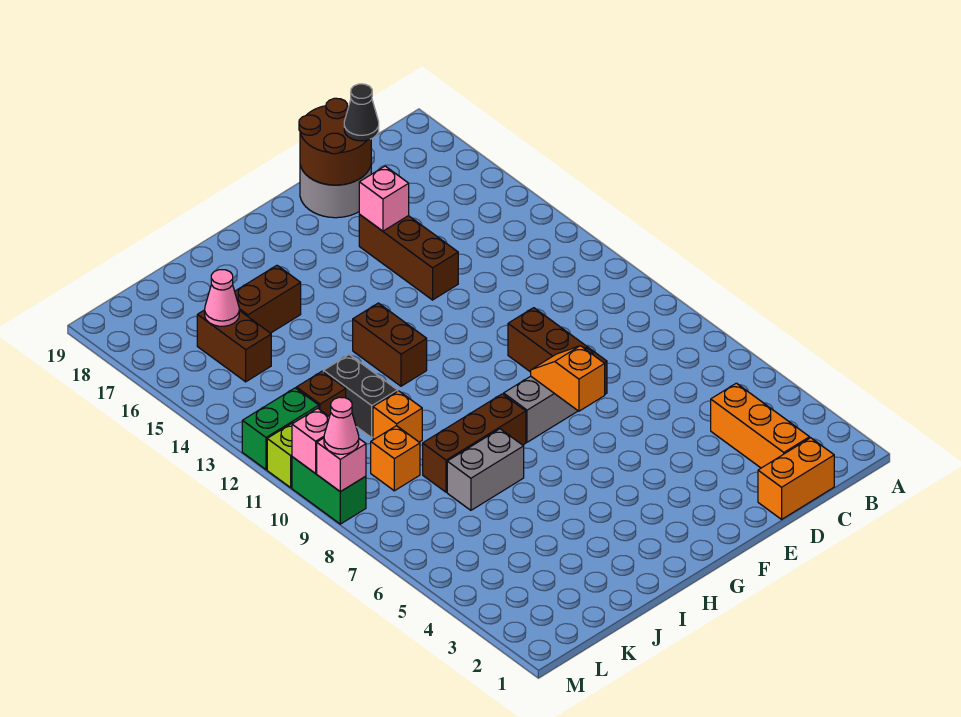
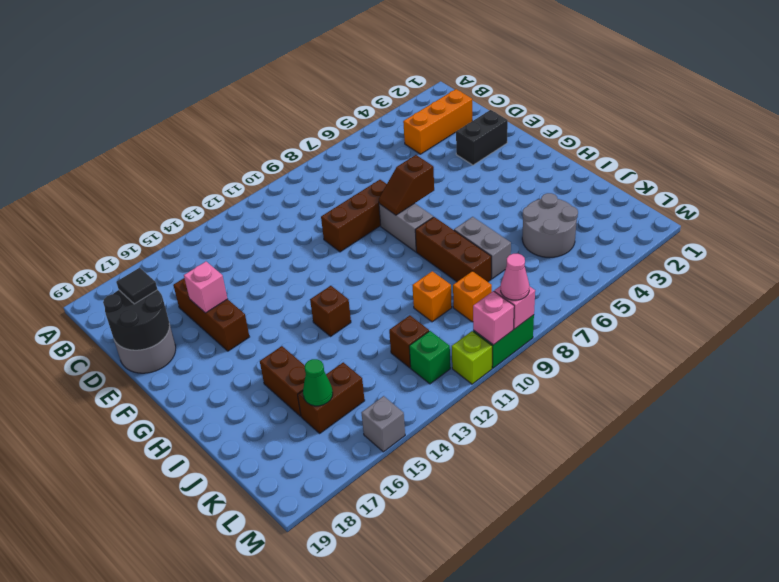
orange 1x2 brick [758,438,834,519] -> none
brown 2x2 round brick [299,98,371,185] -> black 2x2 round brick [103,290,170,350]
black 1x1 cone [344,84,379,141] -> black 1x1 tile [116,268,157,304]
brown 1x3 brick [359,215,458,300] -> brown 1x3 brick turned to [173,278,249,351]
orange 1x2 slope [531,346,605,411] -> brown 1x2 slope [379,155,434,215]
brown 1x2 brick [353,303,427,386] -> brown 1x1 brick [310,286,351,336]
none -> grey 2x2 round brick [522,193,578,257]
black 1x2 brick [323,355,398,438] -> black 1x2 brick moved to [456,110,508,165]
pink 1x1 cone [205,270,239,326] -> green 1x1 cone [303,359,333,406]
green 1x2 brick [242,388,319,470] -> green 1x1 brick [409,331,450,384]
none -> grey 1x1 brick [362,396,405,452]

